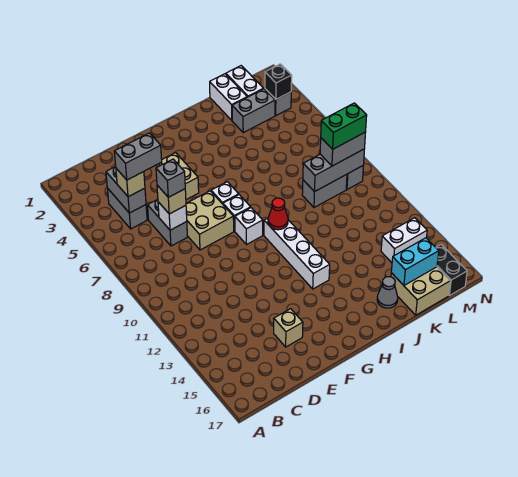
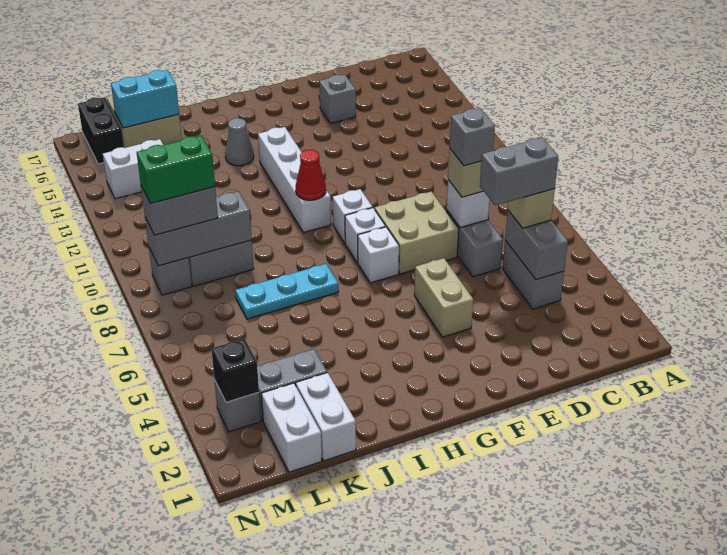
tan 1x1 brick [274,309,303,347] -> grey 1x1 brick [319,74,356,123]
none -> cyan 1x3 plate [235,264,339,319]
grey 1x1 cone [377,277,398,308] -> grey 1x1 cone moved to [225,118,254,166]

